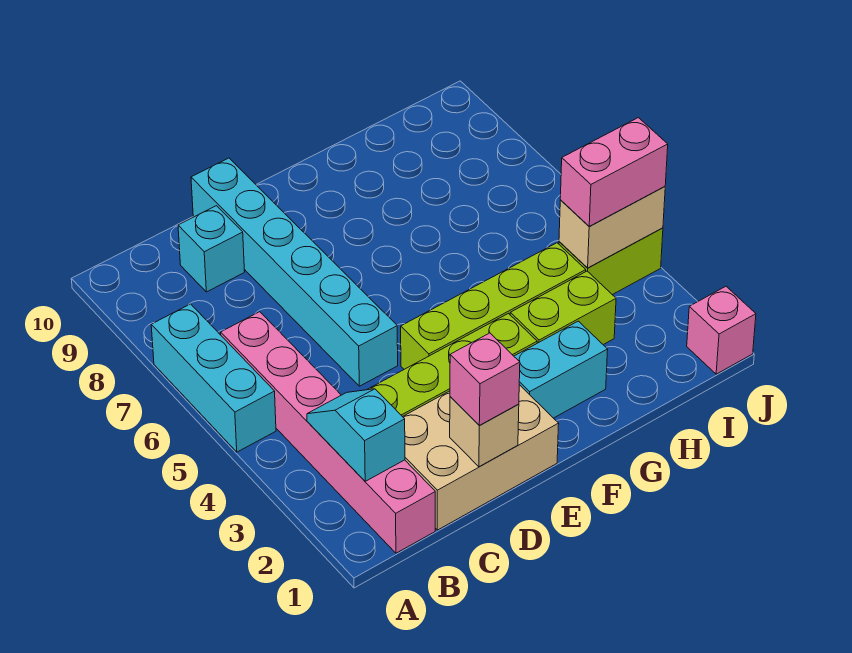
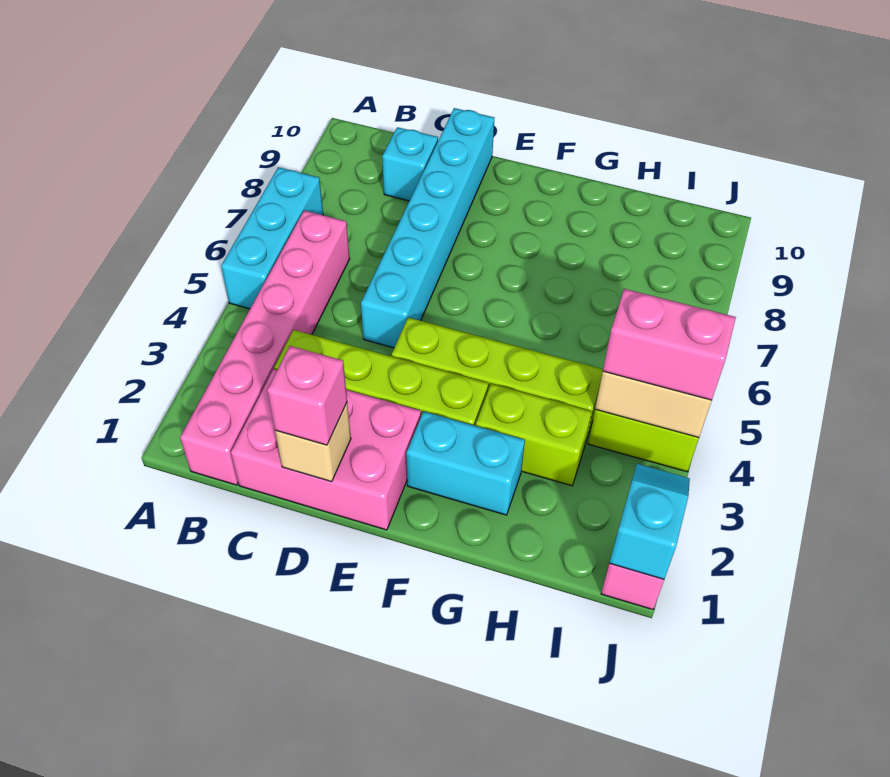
cyan 1x2 slope [307,389,405,481] -> cyan 1x2 slope moved to [610,464,690,579]
tan 2x3 brick [403,385,559,530] -> pink 2x3 brick [231,369,421,530]

